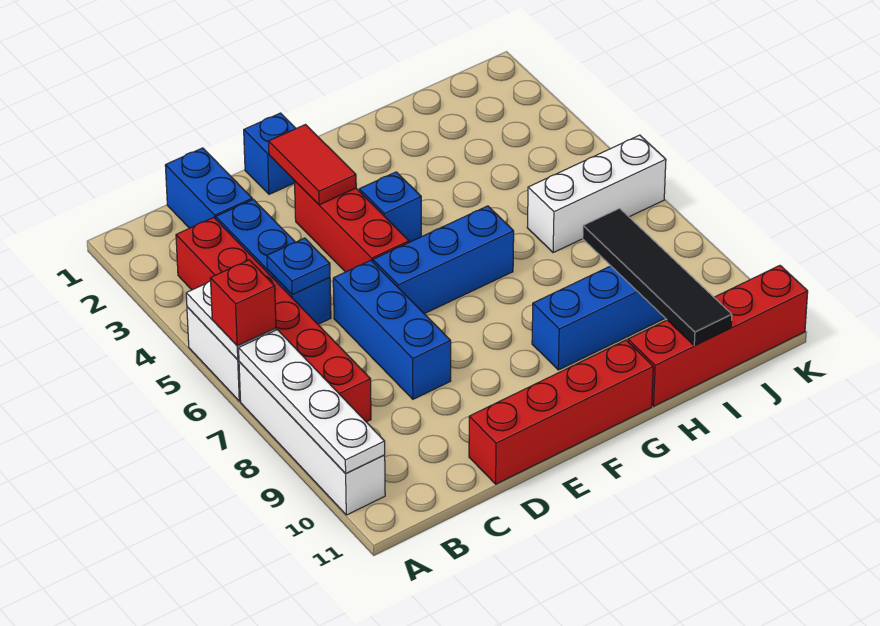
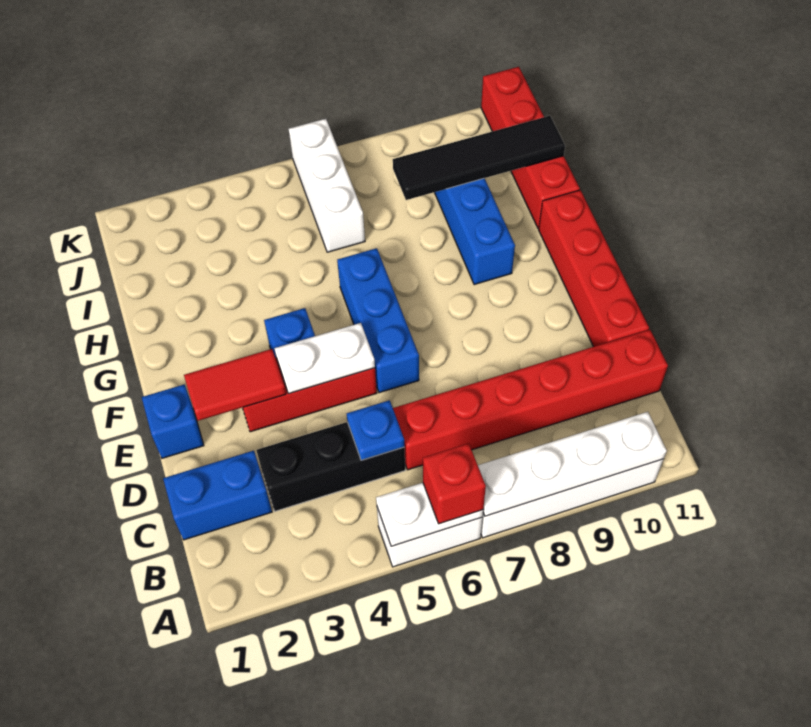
red 1x6 brick [176,217,371,422] -> red 1x6 brick moved to [393,330,668,470]
blue 1x3 brick [216,199,331,324] -> black 1x3 brick [256,422,405,511]
blue 1x3 brick [333,261,451,399] -> none
none -> white 1x2 plate [274,323,375,394]

